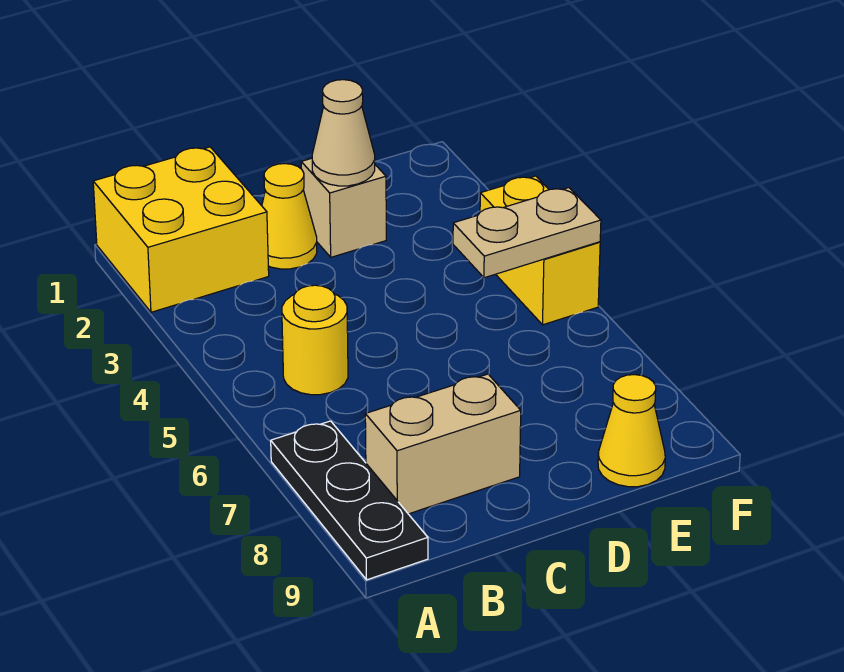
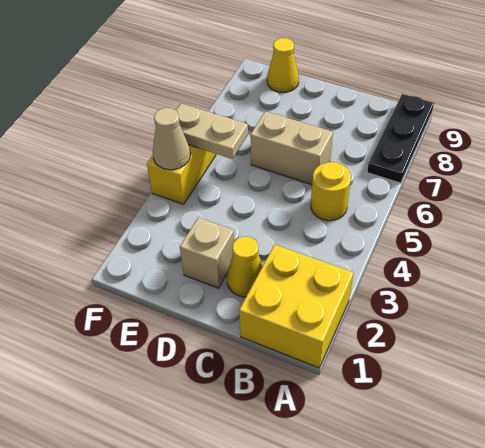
tan 1x2 brick [365,374,521,514] -> tan 1x2 brick moved to [250,111,333,185]
tan 1x1 cone [312,80,375,186] -> tan 1x1 cone moved to [153,108,190,170]

